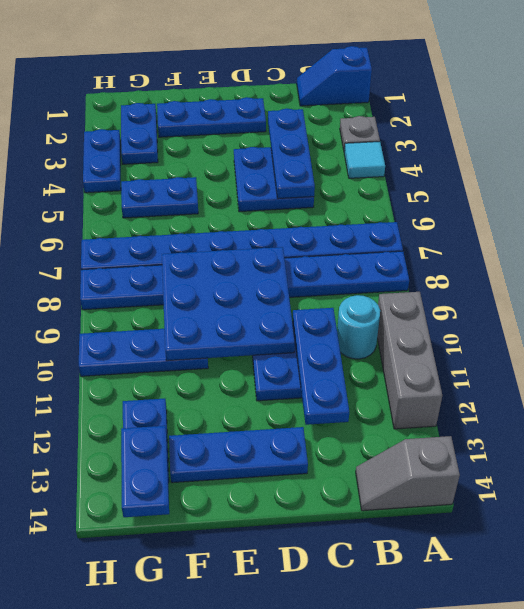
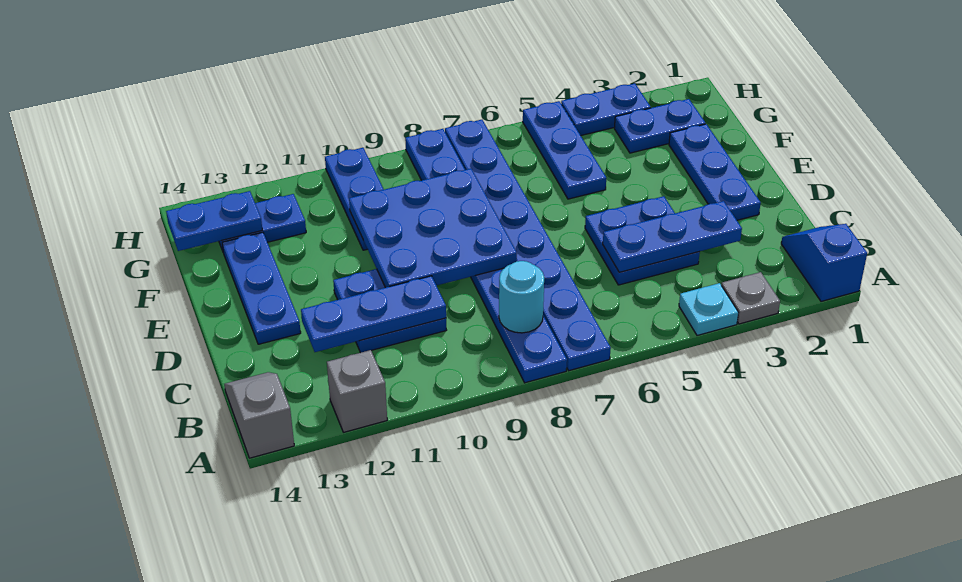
cyan 1x1 tile [344,142,385,178] -> cyan 1x1 plate [679,283,739,335]
grey 1x3 brick [377,292,442,429] -> grey 1x1 brick [327,350,387,432]
cyan 1x1 round brick [337,295,380,359] -> cyan 1x1 round brick moved to [499,261,544,333]
blue 1x2 plate [121,177,198,218] -> blue 1x3 plate [523,101,606,199]

